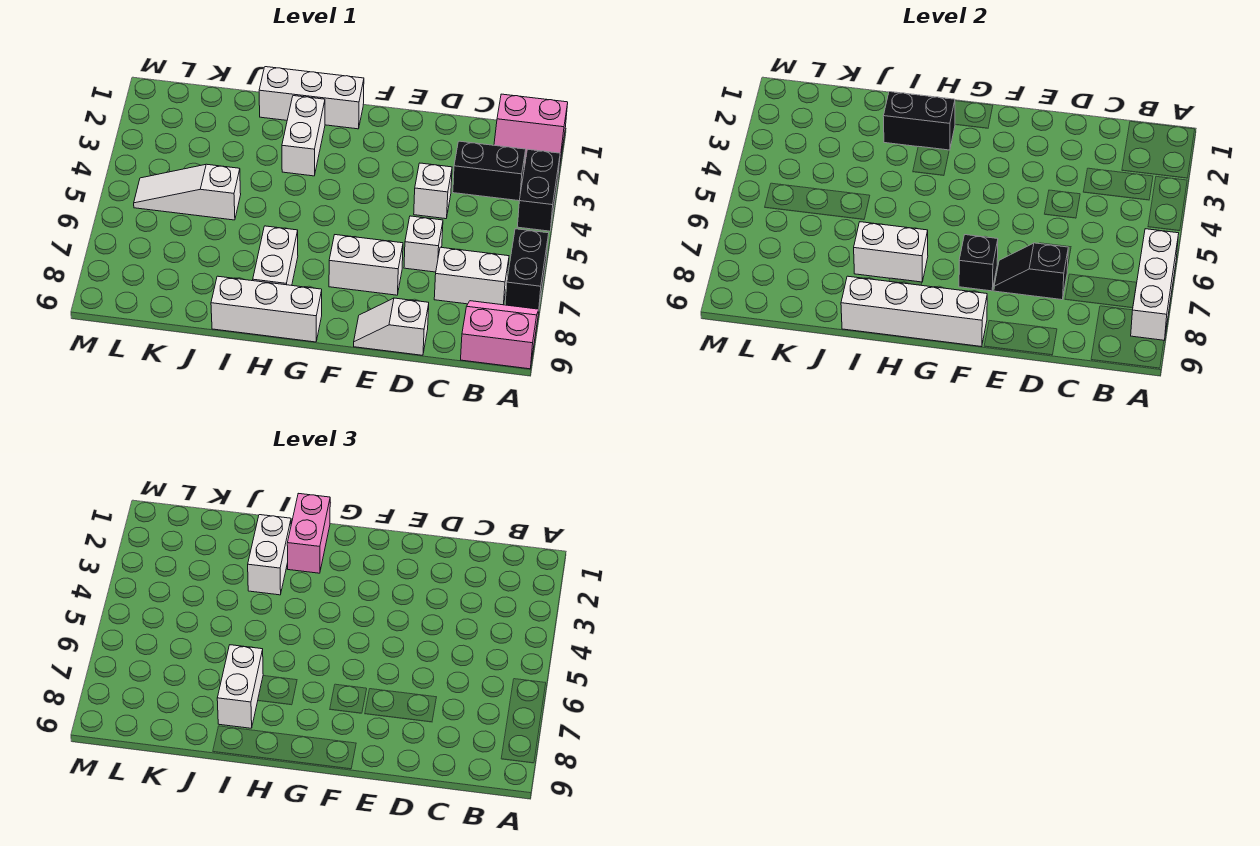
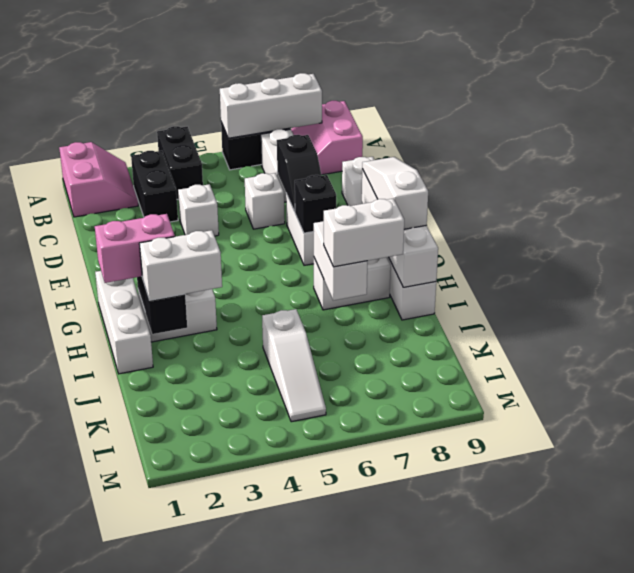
black 1x2 brick [517,149,560,231] -> black 1x2 brick turned to [157,126,203,199]
none -> white 1x3 slope [362,157,428,229]

